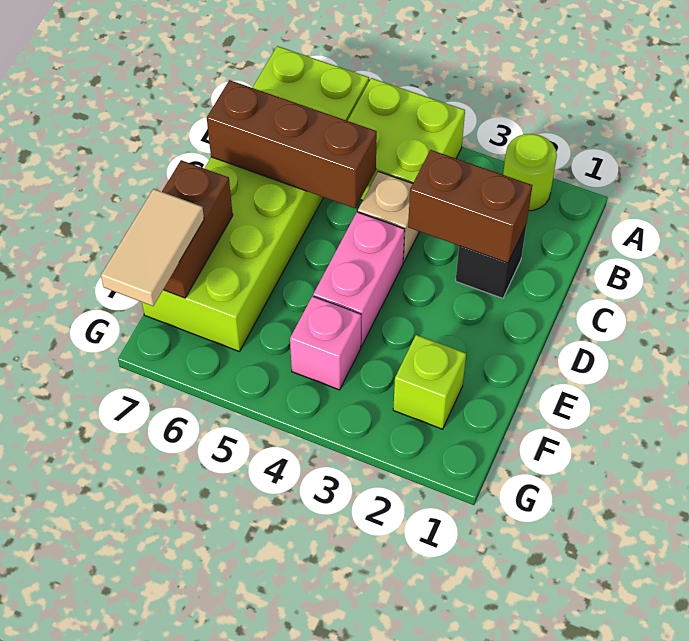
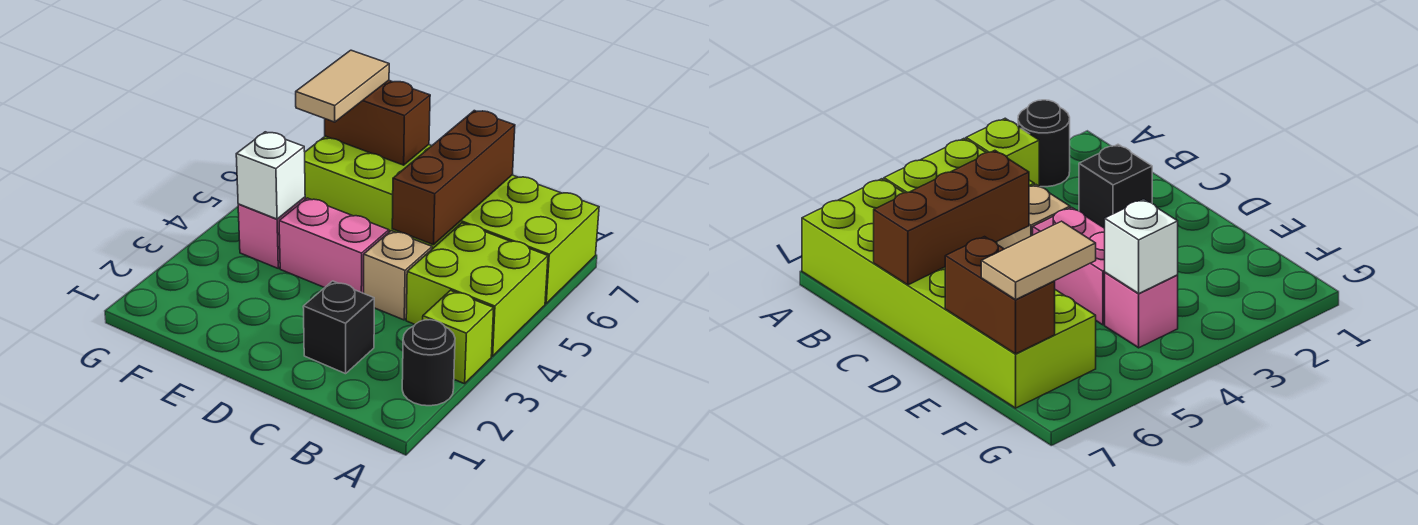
lime 1x1 round brick [503,134,557,211] -> black 1x1 round brick [402,320,455,406]
brown 1x2 brick [408,150,532,263] -> none
lime 1x1 brick [393,335,466,429] -> lime 1x1 brick moved to [423,290,494,384]
none -> white 1x1 brick [236,132,305,219]
tan 1x2 tile [101,189,204,306] -> tan 1x2 tile turned to [296,50,389,122]

